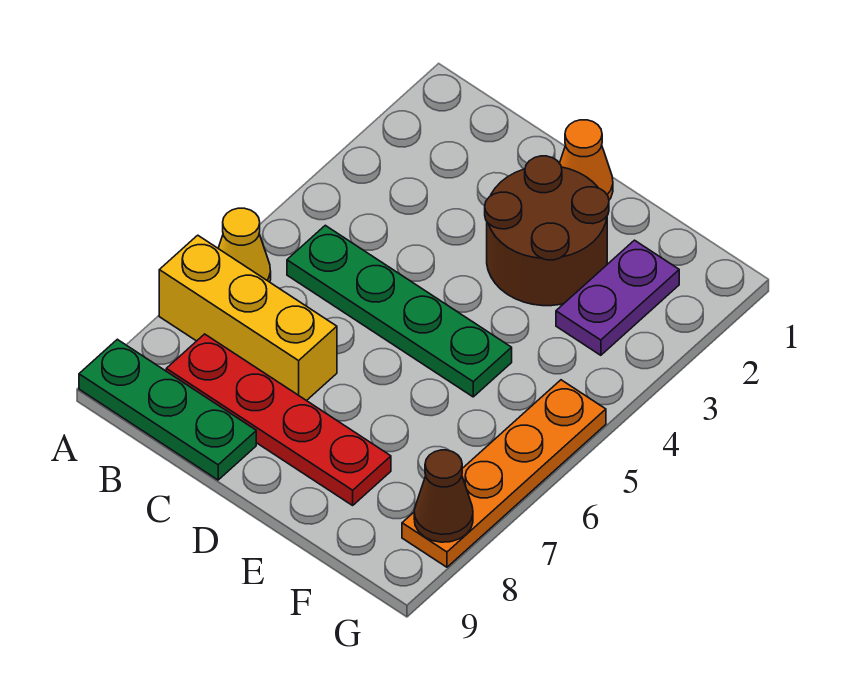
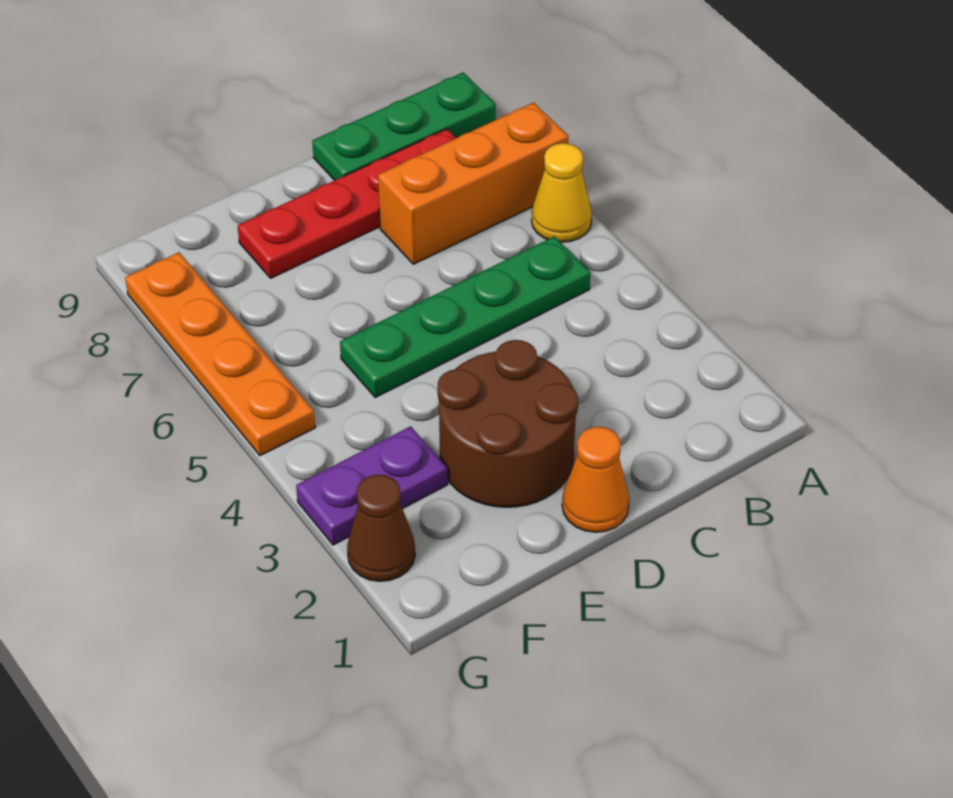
yellow 1x3 brick [159,235,337,401] -> orange 1x3 brick [378,103,568,264]
purple 1x2 plate [556,240,679,355] -> purple 1x2 plate turned to [296,426,448,545]
brown 1x1 cone [414,450,473,542] -> brown 1x1 cone moved to [347,475,415,581]

